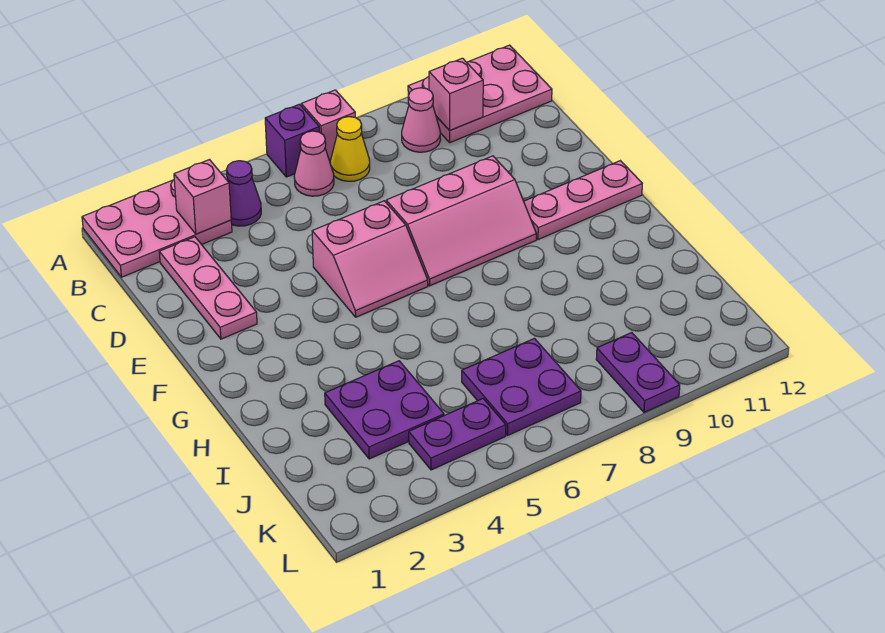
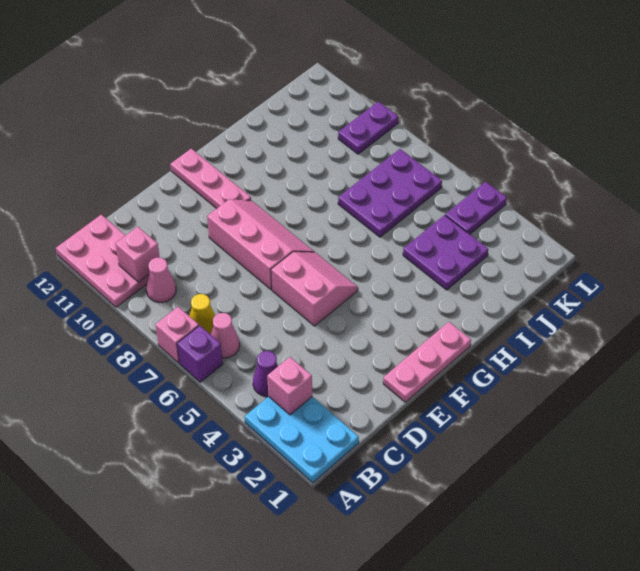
pink 2x3 plate [82,180,232,277] -> cyan 2x3 plate [245,396,359,482]
pink 1x3 plate [159,237,257,339] -> pink 1x3 plate moved to [383,322,471,402]
purple 2x2 plate [462,338,581,436] -> purple 2x3 plate [338,149,442,237]
purple 1x2 plate [409,399,506,470] -> purple 1x2 plate turned to [445,182,507,234]

